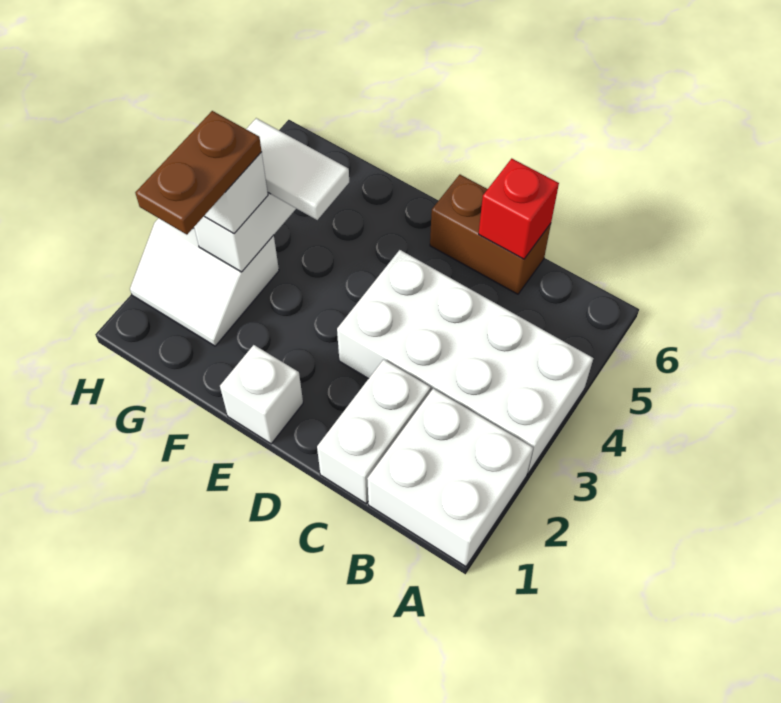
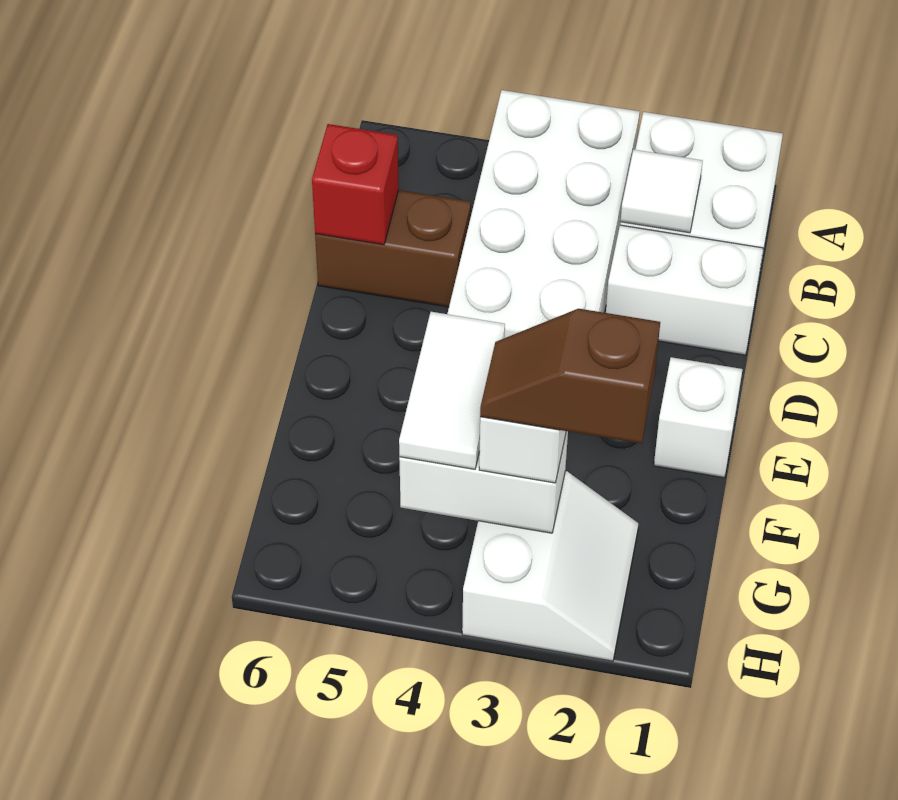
none -> white 1x1 tile [620,150,703,233]
brown 1x2 brick [430,175,551,294] -> brown 1x2 brick turned to [315,190,471,307]
brown 1x2 plate [135,111,262,235] -> brown 1x2 slope [480,309,660,444]

